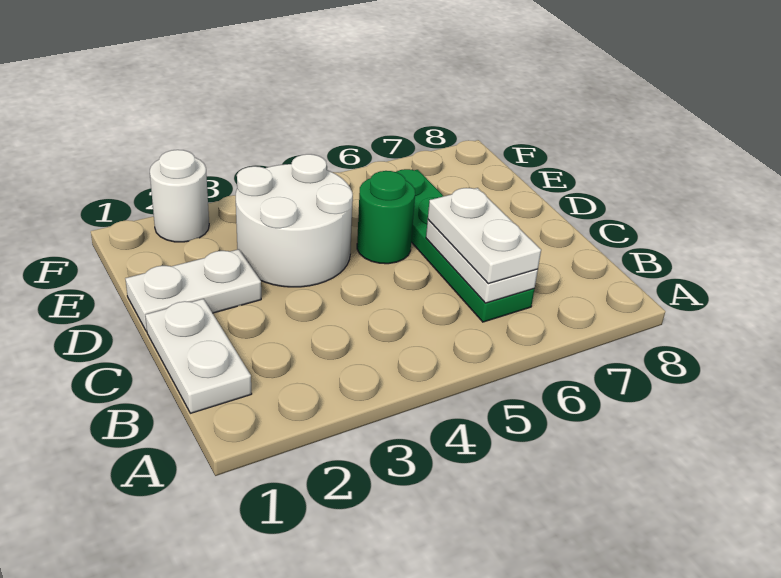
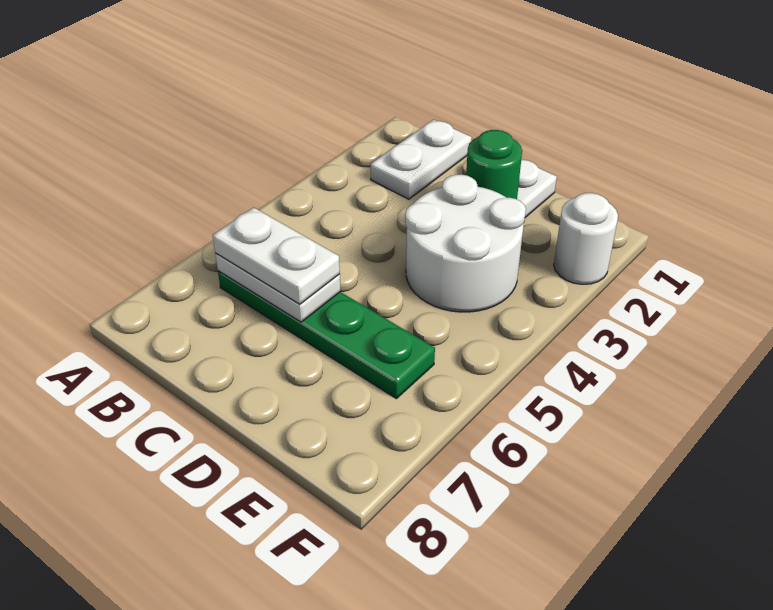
white 1x2 plate [145,299,252,413] -> white 1x2 plate turned to [371,120,472,199]
green 1x1 round brick [357,171,415,264] -> green 1x1 round brick moved to [466,130,522,199]

